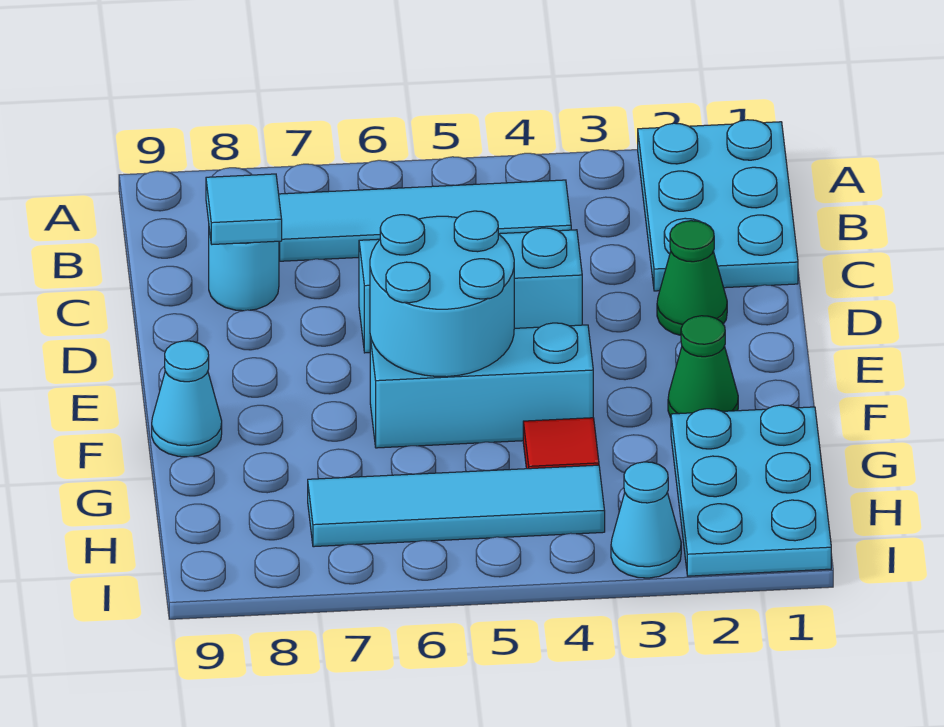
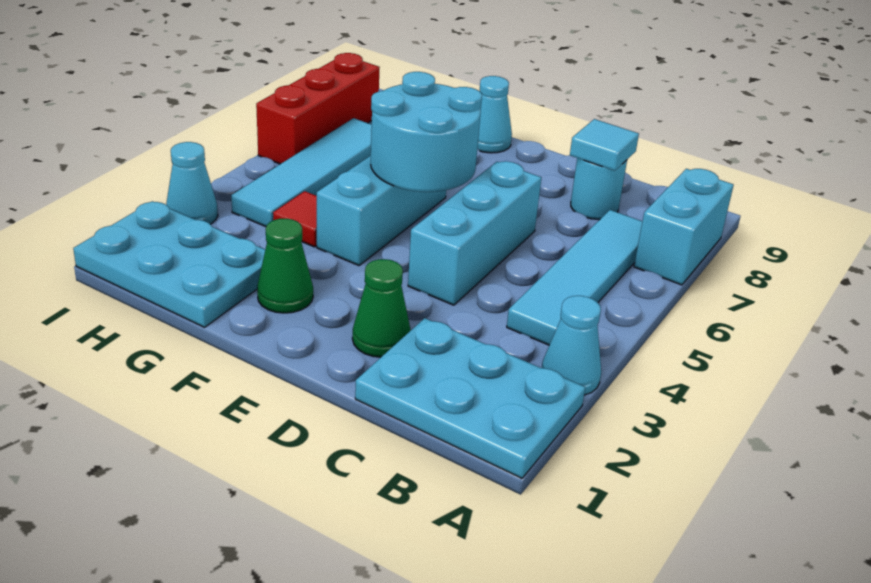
none -> cyan 1x1 cone [542,296,601,395]
none -> cyan 1x2 brick [634,169,734,285]
none -> red 1x3 brick [256,53,380,164]

